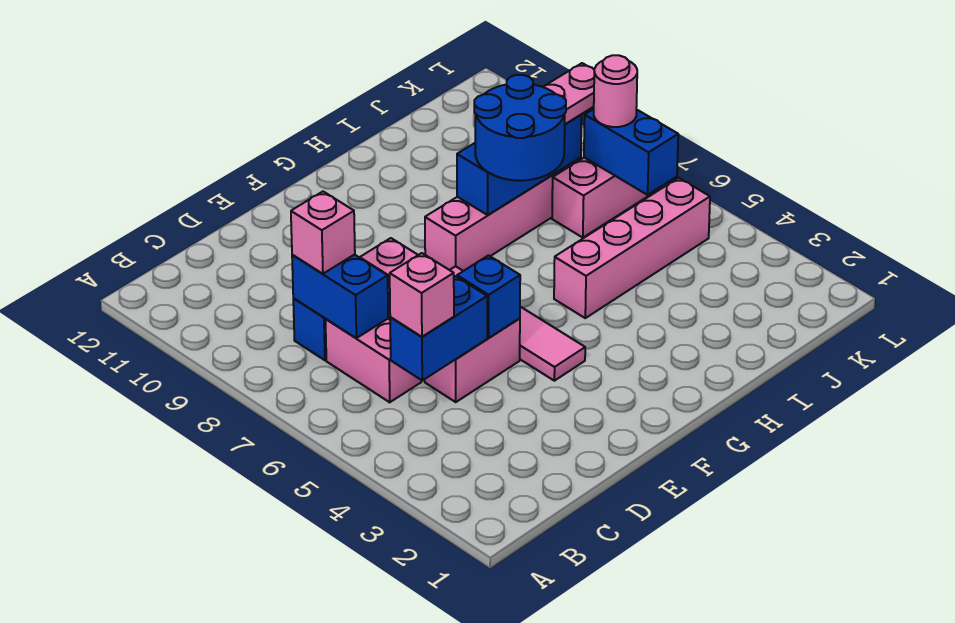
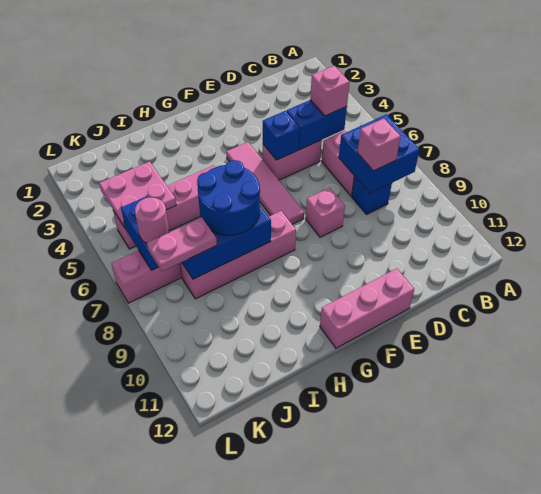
blue 1x2 brick [292,254,388,338] -> blue 2x2 brick [339,114,420,193]
none -> pink 1x3 brick [320,269,414,348]
none -> pink 2x2 plate [99,162,176,228]

